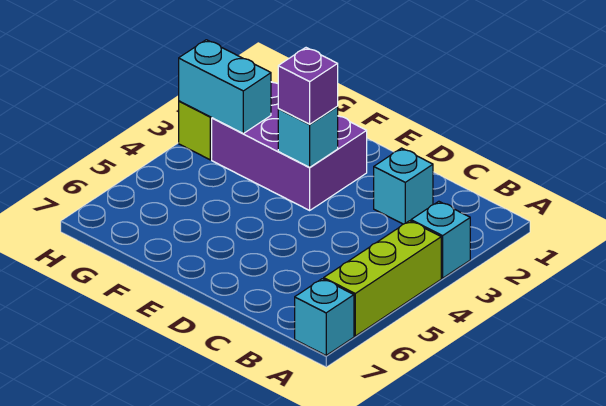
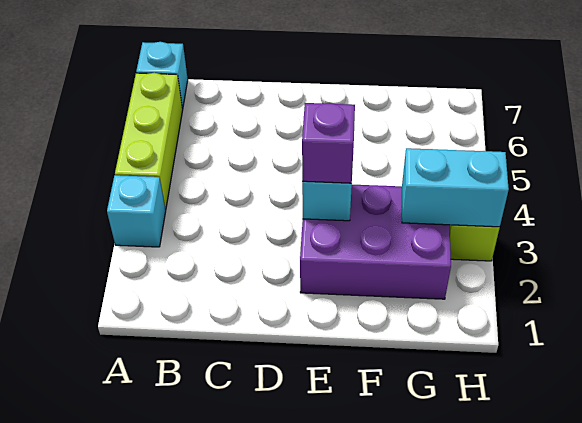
cyan 1x1 brick [374,148,433,224] -> none

